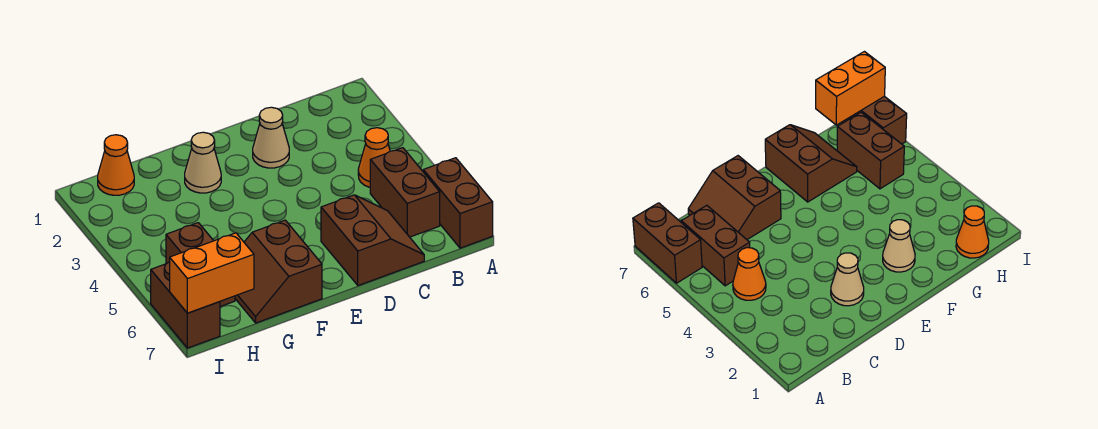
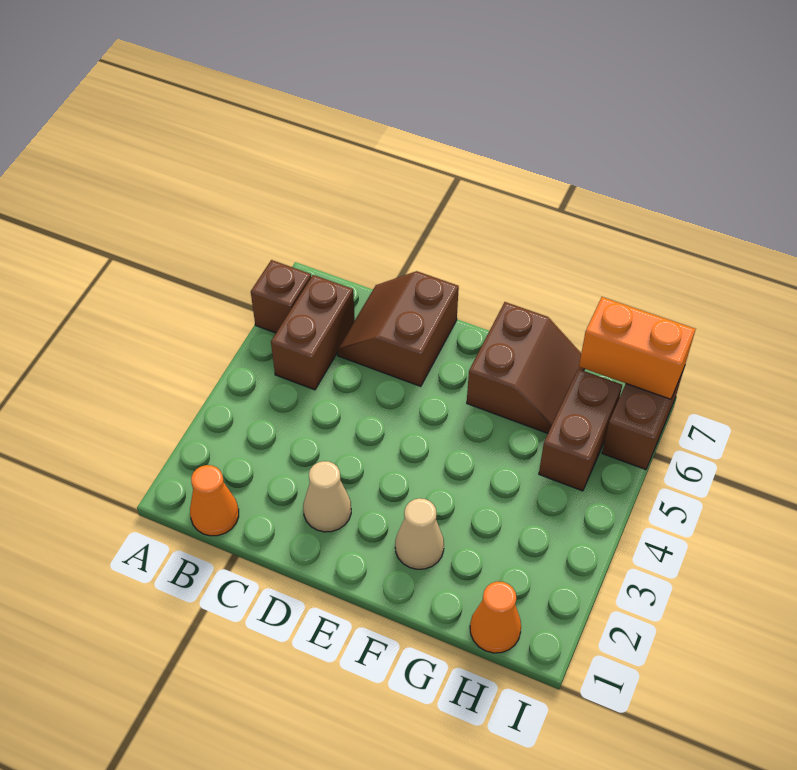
brown 1x2 brick [423,158,493,248] -> brown 1x1 brick [251,260,311,333]
orange 1x1 cone [358,128,390,187] -> orange 1x1 cone moved to [190,465,239,536]

